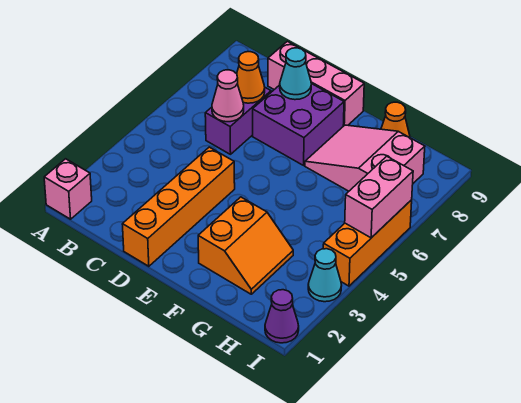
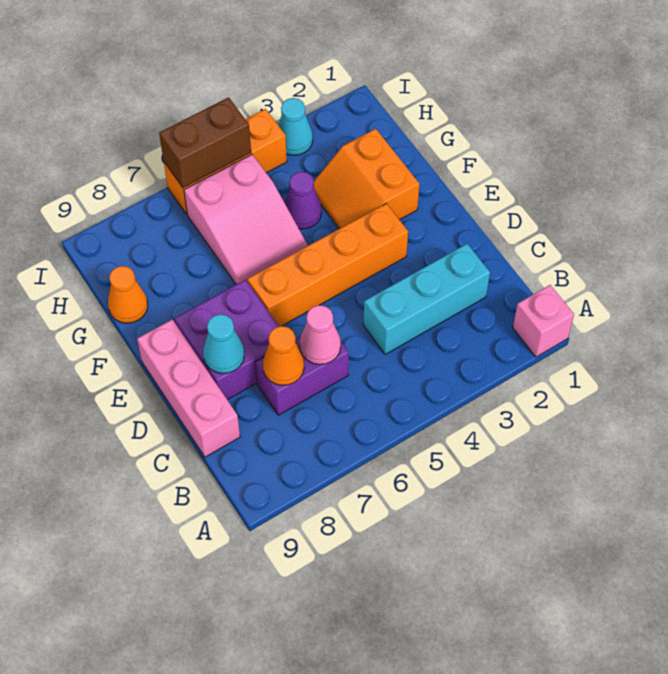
none -> cyan 1x3 brick [363,244,490,354]
orange 1x4 brick [122,147,235,266] -> orange 1x4 brick moved to [247,204,408,327]
orange 2x2 slope [198,197,293,294] -> orange 2x2 slope turned to [314,129,419,229]
pink 2x3 slope [305,125,425,191] -> pink 2x3 slope moved to [184,154,308,285]
purple 1x1 cone [265,290,299,343] -> purple 1x1 cone moved to [285,172,322,229]
pink 1x2 brick [345,156,413,238] -> brown 1x2 brick [159,97,251,188]

